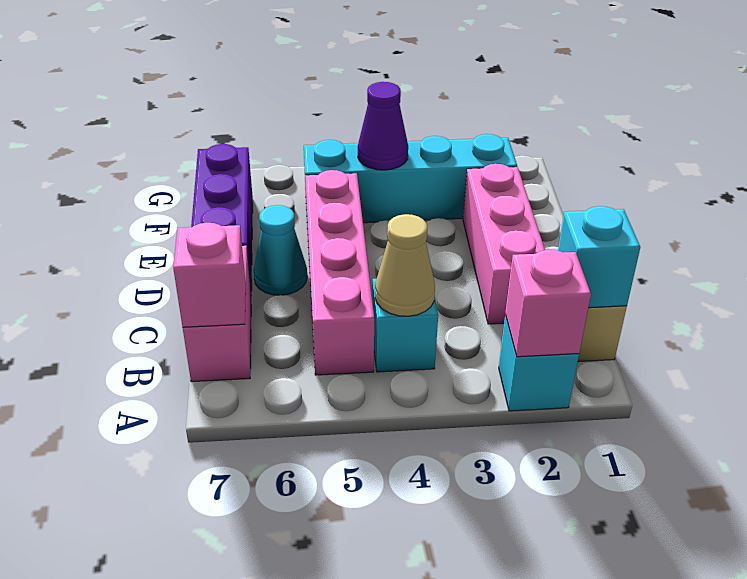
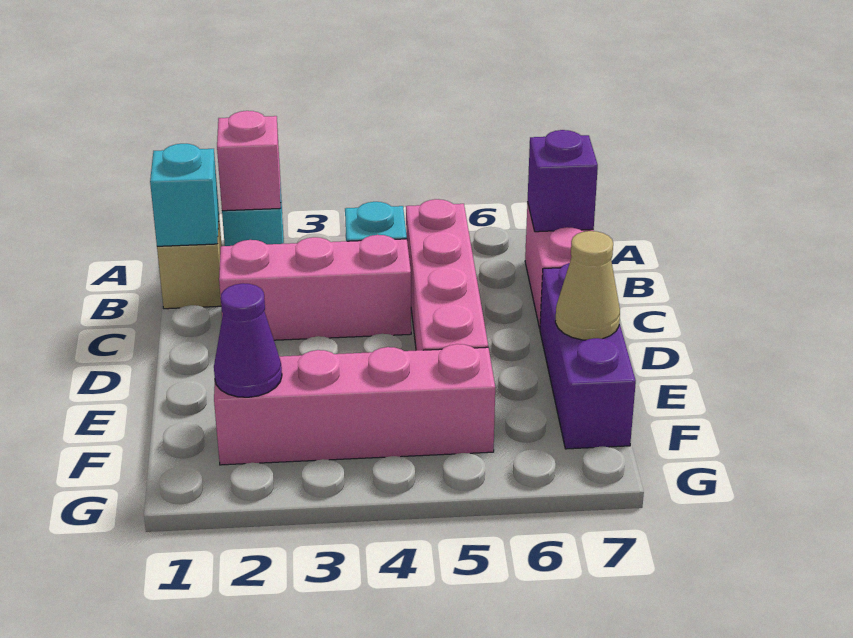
tan 1x1 cone [375,214,435,316] -> tan 1x1 cone moved to [555,231,620,340]
pink 1x1 brick [173,223,246,327] -> purple 1x1 brick [528,130,598,232]
pink 1x3 brick [463,164,545,324] -> pink 1x3 brick turned to [219,235,411,340]
cyan 1x1 cone [254,205,307,295] -> none
cyan 1x4 brick [304,134,517,223] -> pink 1x4 brick [214,344,495,465]
purple 1x1 cone [358,82,408,170] -> purple 1x1 cone moved to [214,283,282,397]

